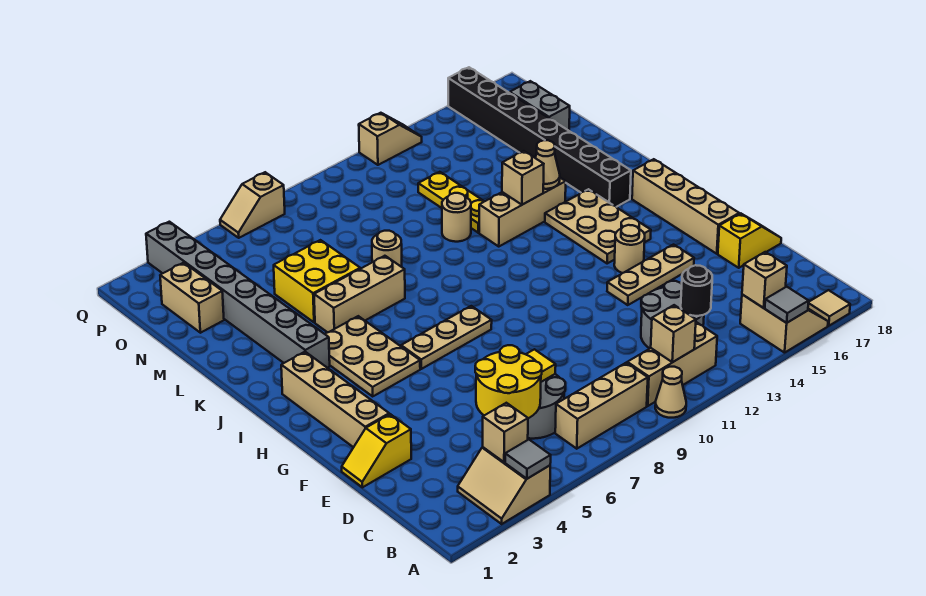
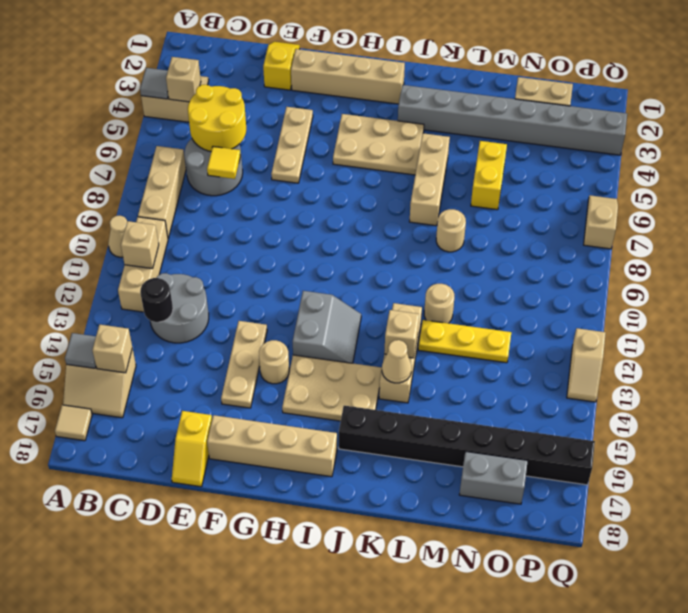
tan 1x3 plate [401,306,492,369] -> tan 1x3 plate moved to [271,107,313,183]
none -> grey 2x2 slope [293,291,361,363]
yellow 2x2 brick [274,240,360,322] -> yellow 1x2 brick [471,141,507,210]

